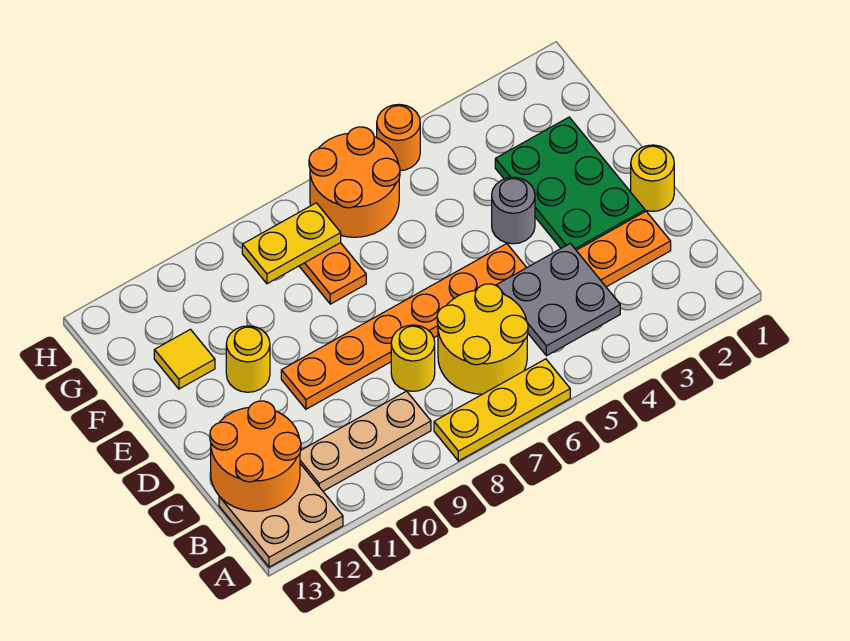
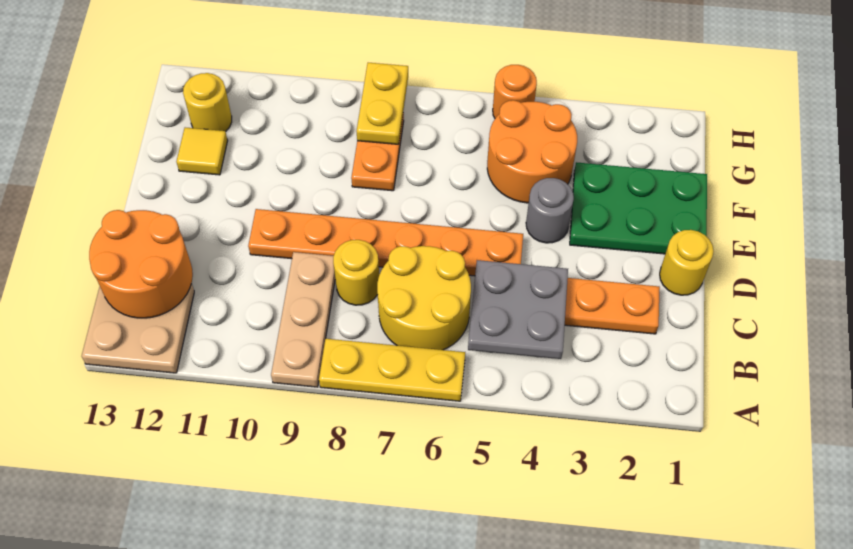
tan 1x3 plate [300,391,431,491] -> tan 1x3 plate turned to [271,252,335,387]
green 2x3 plate [495,117,645,250] -> green 2x3 plate turned to [570,162,707,254]
yellow 1x1 round brick [226,326,270,392] -> yellow 1x1 round brick moved to [183,73,232,132]
orange 2x2 round brick [309,127,400,237] -> orange 2x2 round brick moved to [487,100,577,203]
yellow 1x2 plate [242,203,341,284] -> yellow 1x2 plate turned to [356,63,408,144]

